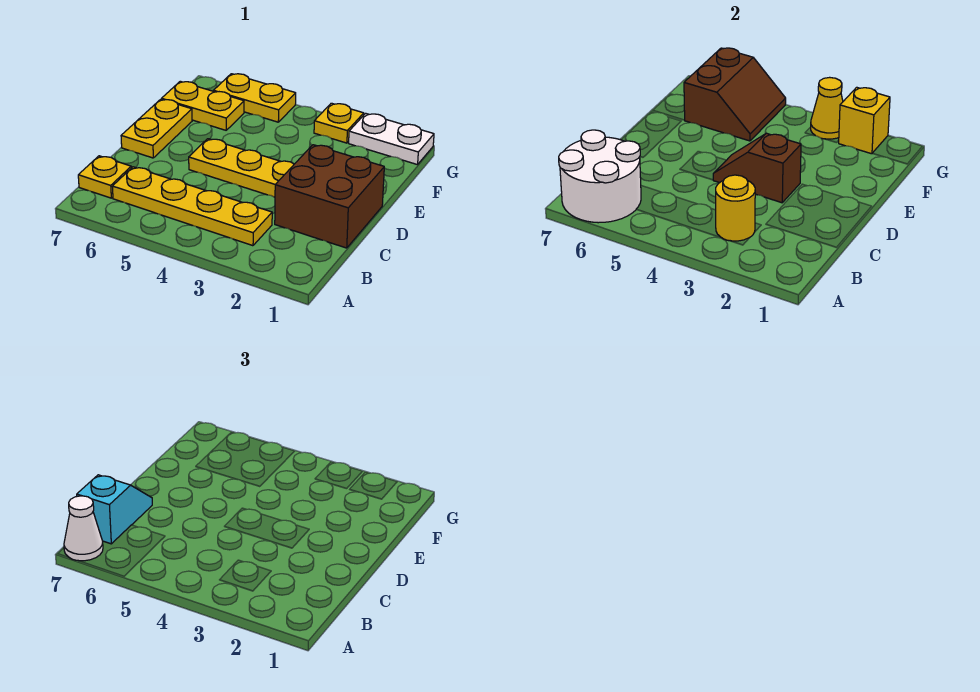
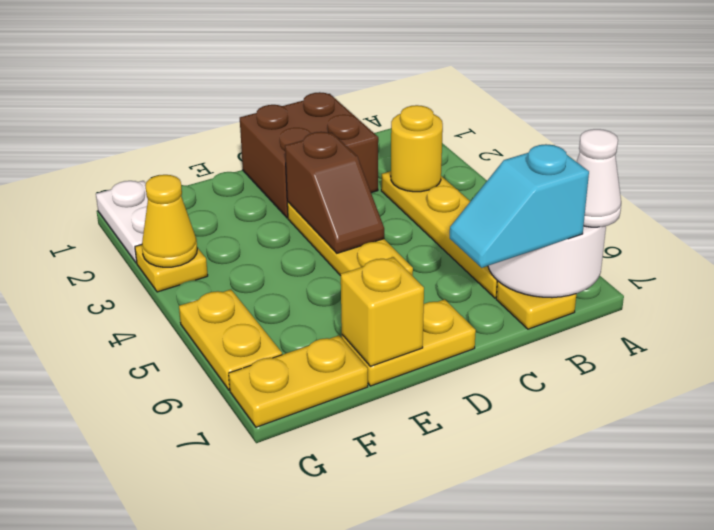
brown 2x2 slope [684,48,786,141] -> none
yellow 1x2 plate [162,81,244,130] -> yellow 1x2 plate turned to [229,336,368,427]
yellow 1x1 brick [838,87,890,154] -> yellow 1x1 brick moved to [341,257,424,366]

